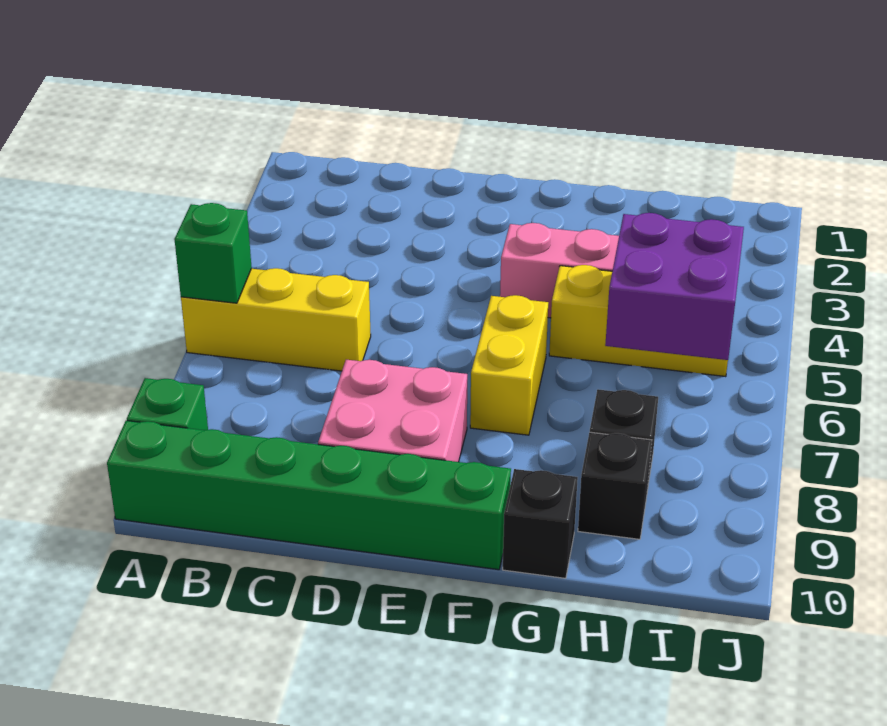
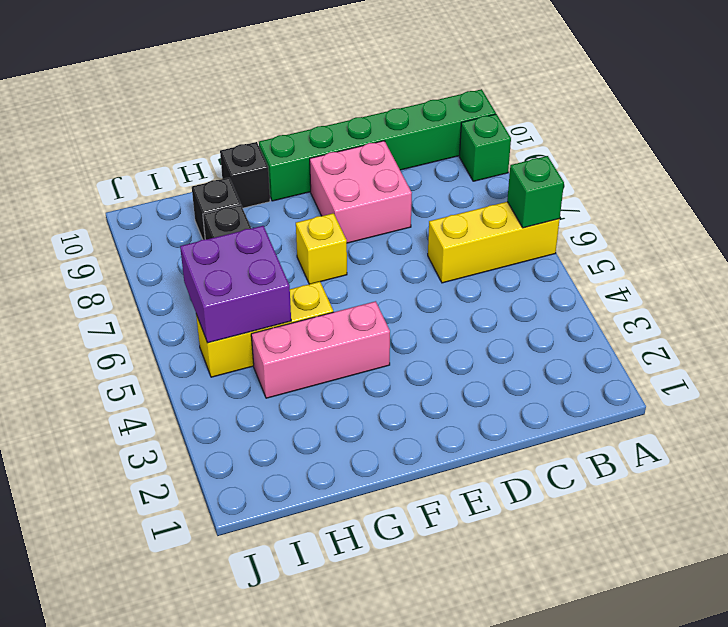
yellow 1x2 brick [470,295,548,435] -> yellow 1x1 brick [296,213,347,284]

